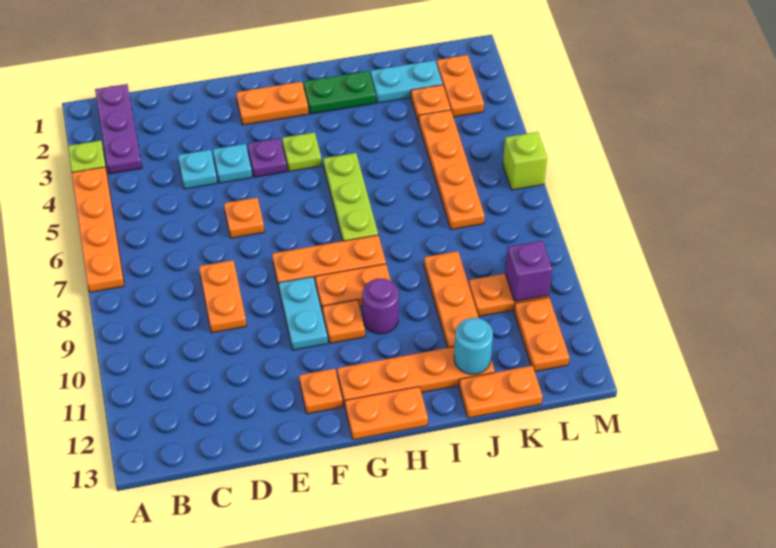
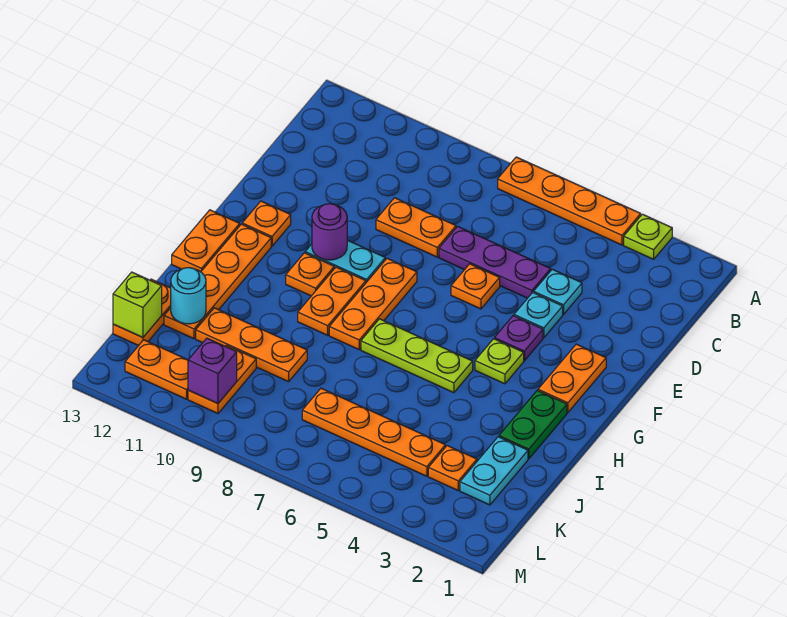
purple 1x3 plate [95,84,142,174] -> purple 1x3 plate moved to [439,226,551,298]
purple 1x1 round brick [362,278,399,334] -> purple 1x1 round brick moved to [312,204,347,260]
orange 1x2 plate [437,55,484,117] -> none
lime 1x1 brick [503,132,547,190] -> lime 1x1 brick moved to [113,272,162,337]

